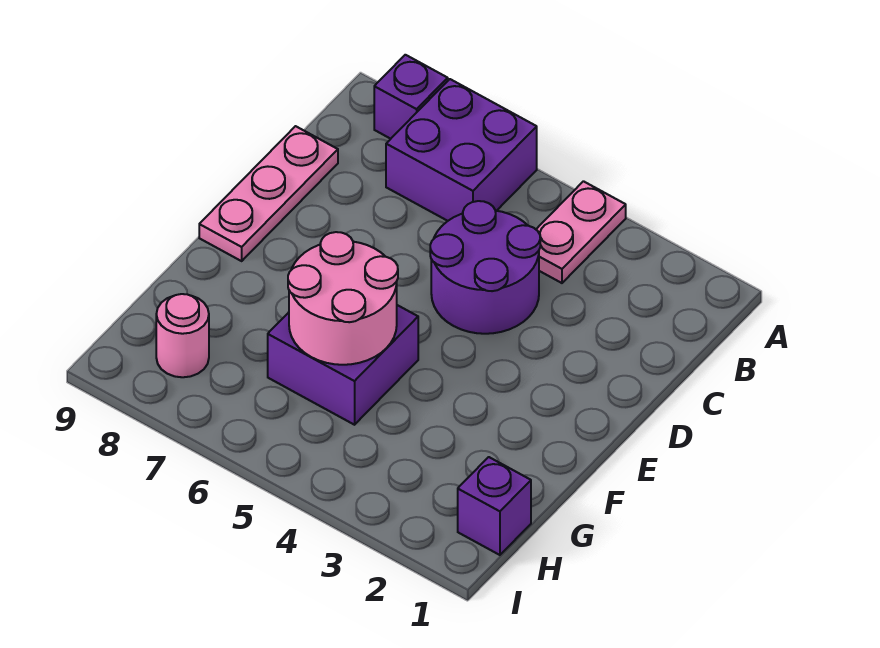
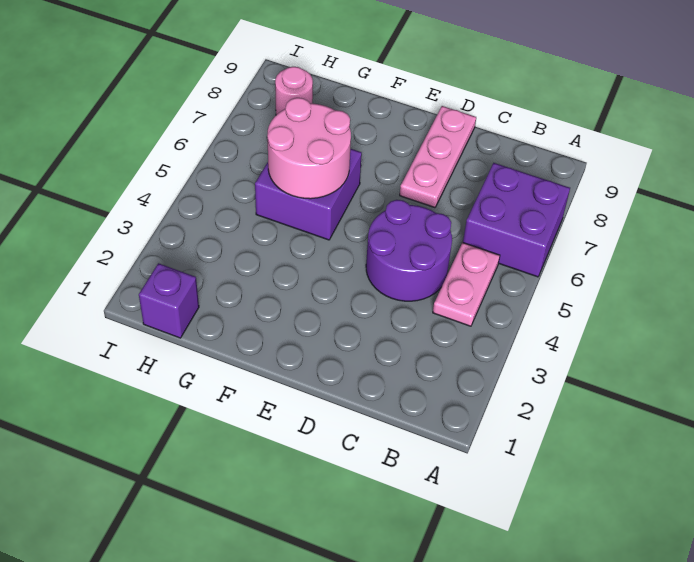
pink 1x2 plate [536,181,626,283] -> pink 1x2 plate turned to [433,243,500,326]
purple 1x1 brick [374,55,448,139] -> none
pink 1x3 plate [199,126,338,261] -> pink 1x3 plate turned to [400,106,476,208]

